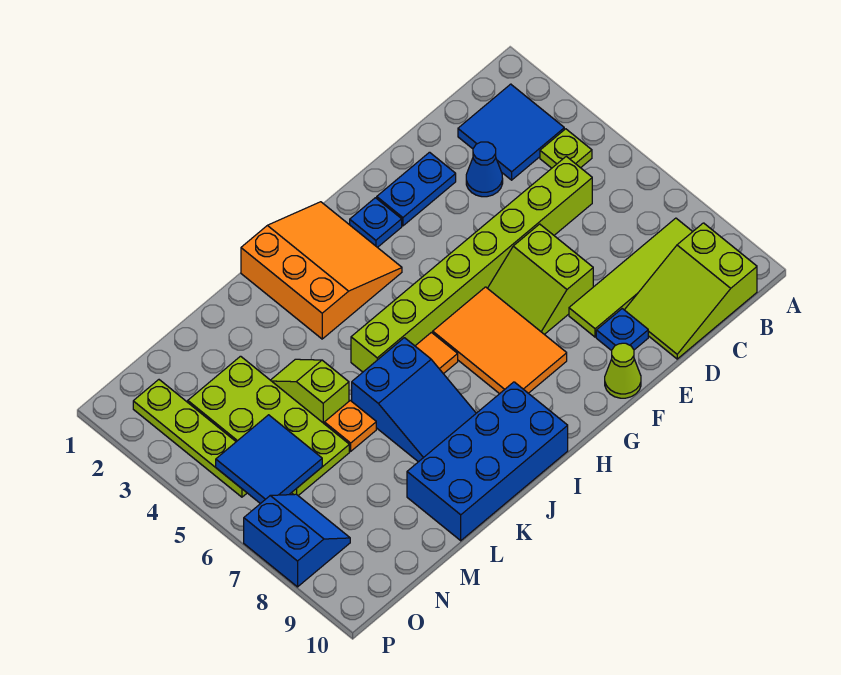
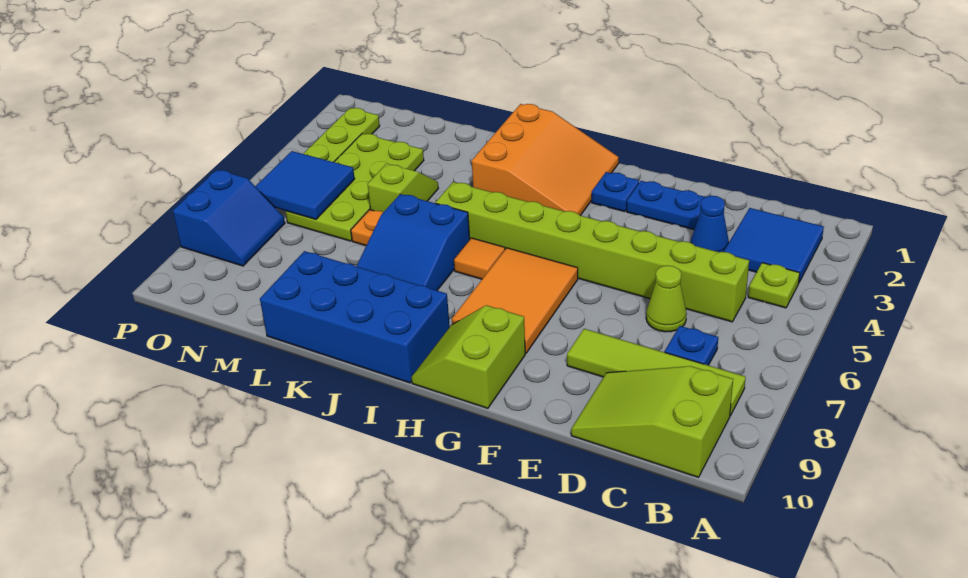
lime 2x2 slope [488,224,593,334] -> lime 2x2 slope moved to [411,305,525,408]
blue 1x1 plate [596,309,648,351] -> blue 1x1 plate moved to [665,326,718,365]
lime 1x1 cone [605,343,641,398] -> lime 1x1 cone moved to [646,265,687,332]

